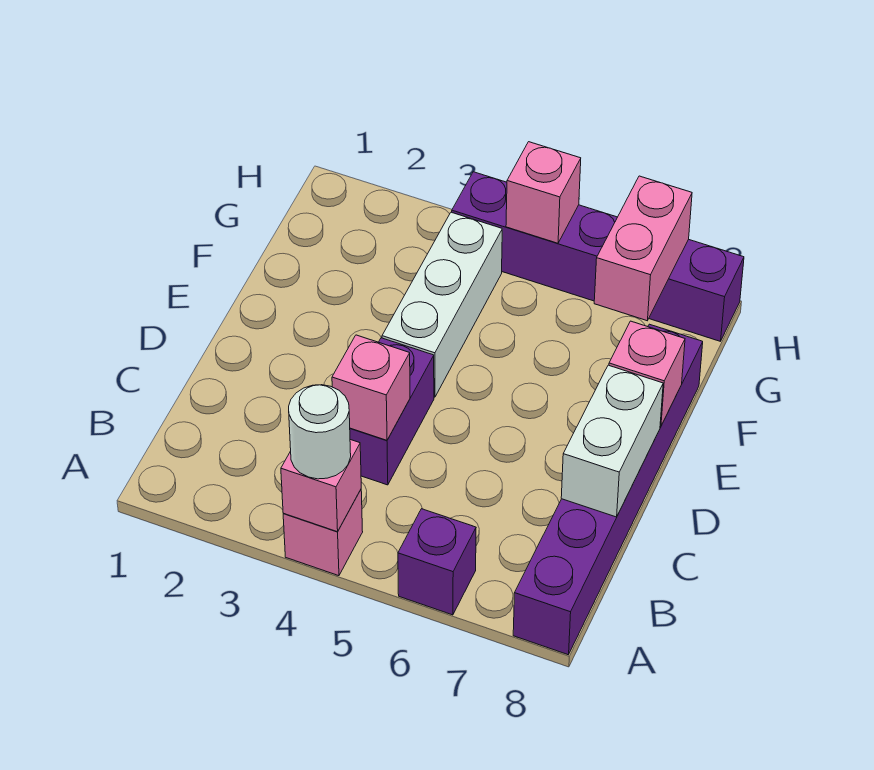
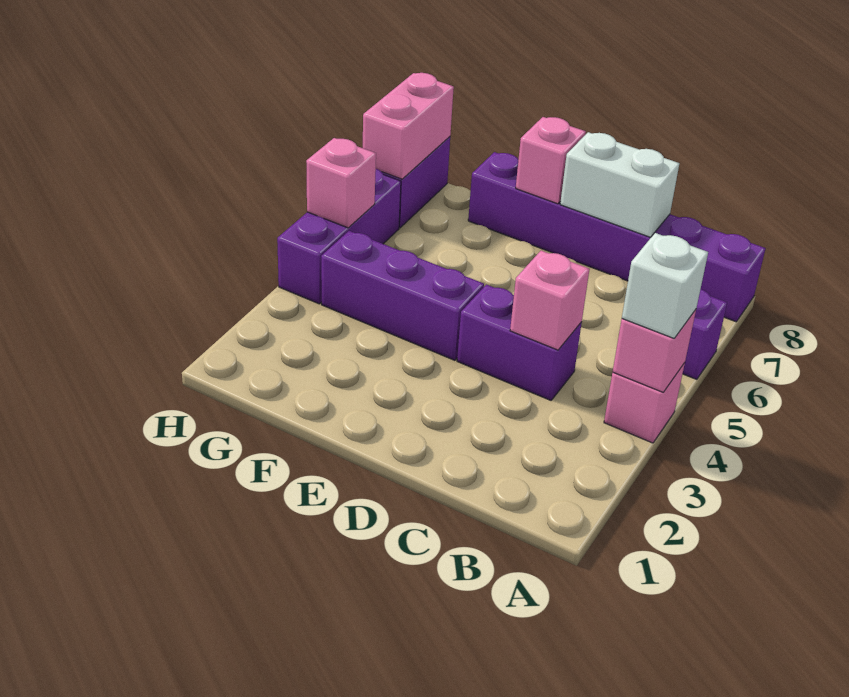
white 1x1 round brick [289,385,351,479] -> white 1x1 brick [622,233,708,338]
white 1x3 brick [382,212,502,397] -> purple 1x3 brick [321,231,484,360]
pink 1x2 brick [594,176,692,321] -> pink 1x2 brick turned to [363,73,454,179]

